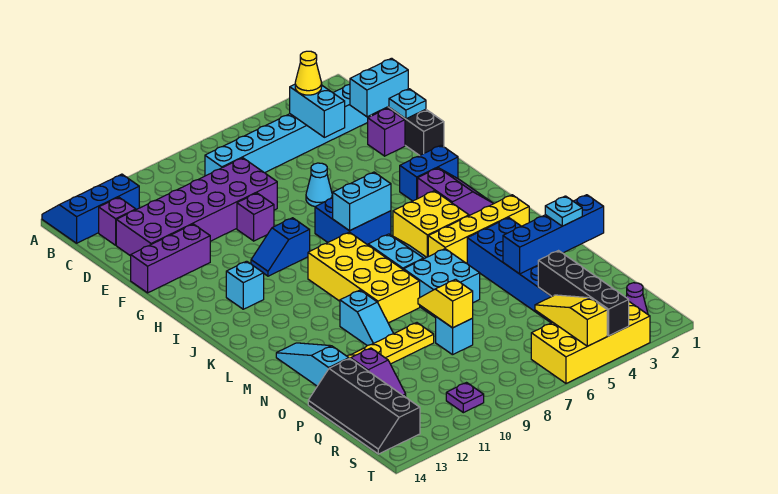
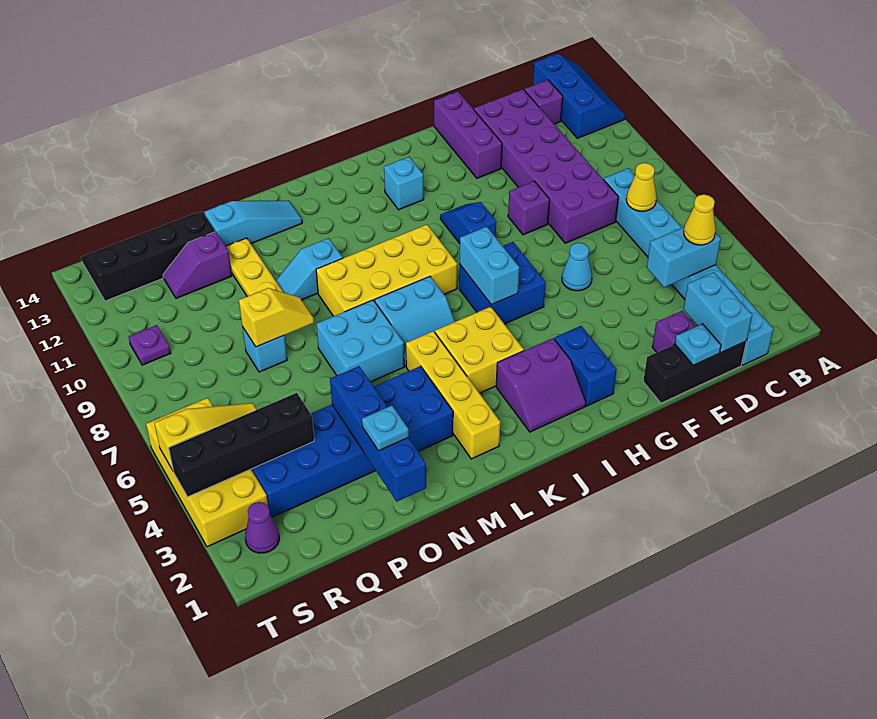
none -> yellow 1x1 cone [626,163,657,211]

